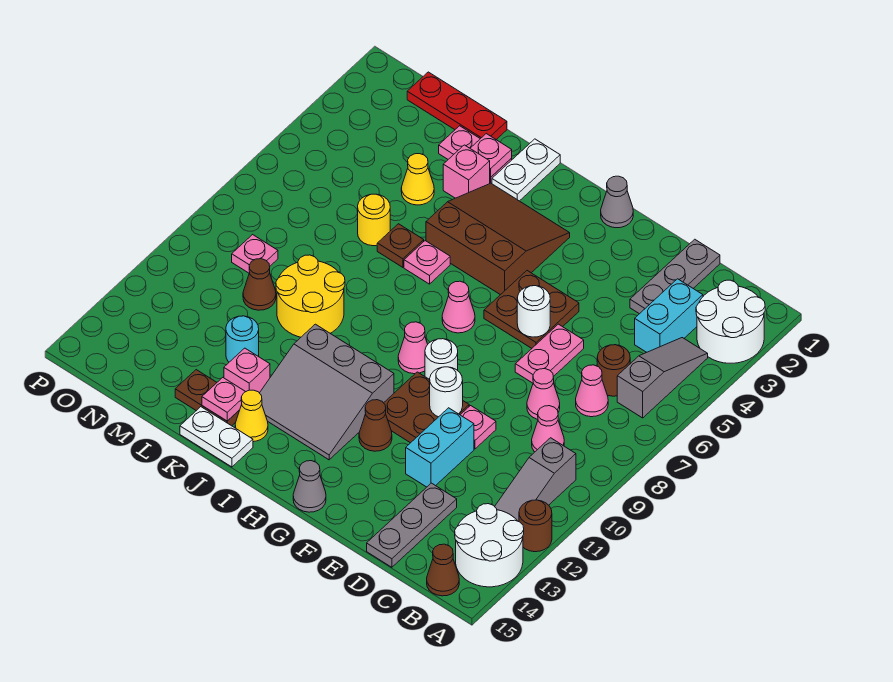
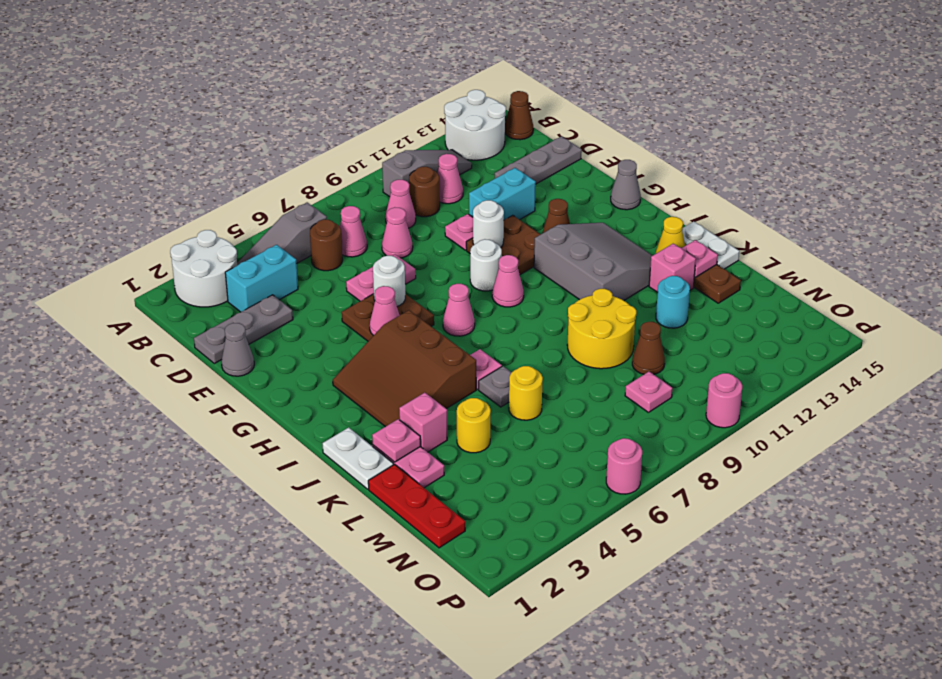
brown 1x1 round brick [519,500,552,552] -> brown 1x1 round brick moved to [409,167,440,217]
none -> pink 1x1 cone [437,154,463,204]
grey 1x1 cone [601,176,633,228] -> grey 1x1 cone moved to [221,323,254,376]
none -> pink 1x1 cone [370,286,400,336]
white 1x2 plate [492,139,560,201] -> white 1x2 plate turned to [323,428,394,489]
brown 1x1 plate [377,224,424,267] -> grey 1x1 plate [479,366,512,407]
yellow 1x1 cone [401,154,434,205] -> yellow 1x1 round brick [457,398,491,453]
none -> pink 1x1 round brick [606,438,642,494]
none -> pink 1x1 round brick [706,373,742,428]

